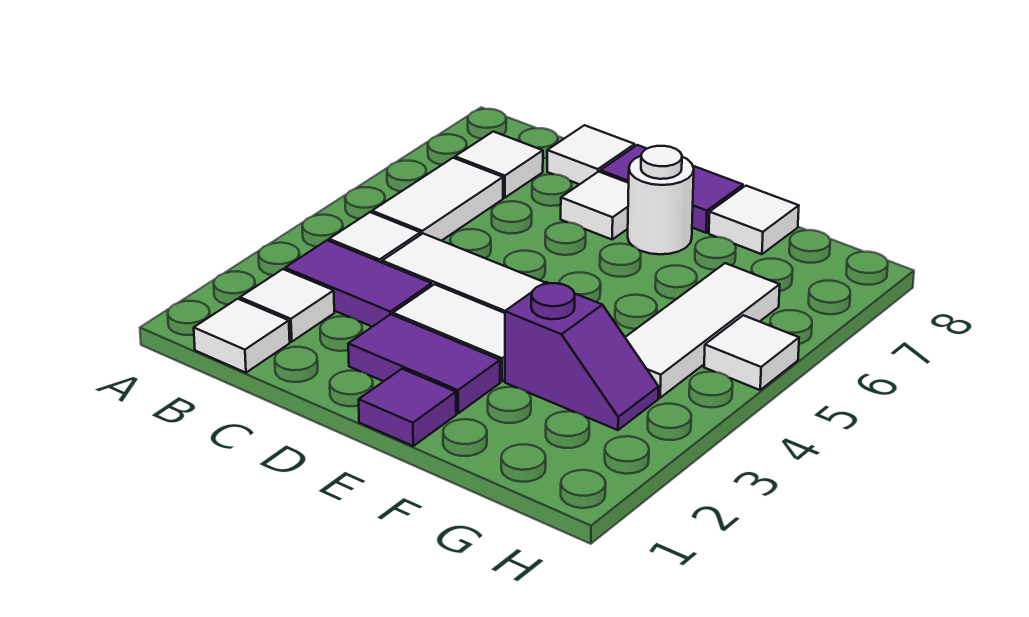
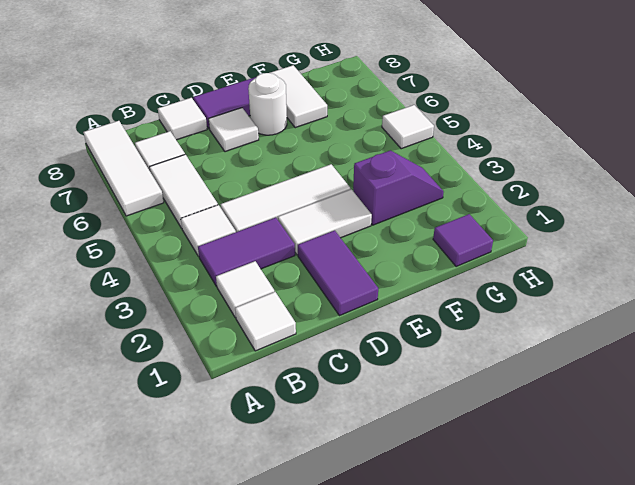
purple 1x2 tile [348,314,500,413] -> purple 1x2 tile turned to [298,230,378,316]
purple 1x1 tile [359,369,456,446] -> purple 1x1 tile moved to [433,214,493,267]
white 1x1 tile [709,186,799,254] -> white 1x2 tile [270,65,327,128]
white 1x3 tile [625,263,780,398] -> white 1x3 tile moved to [83,121,164,216]

